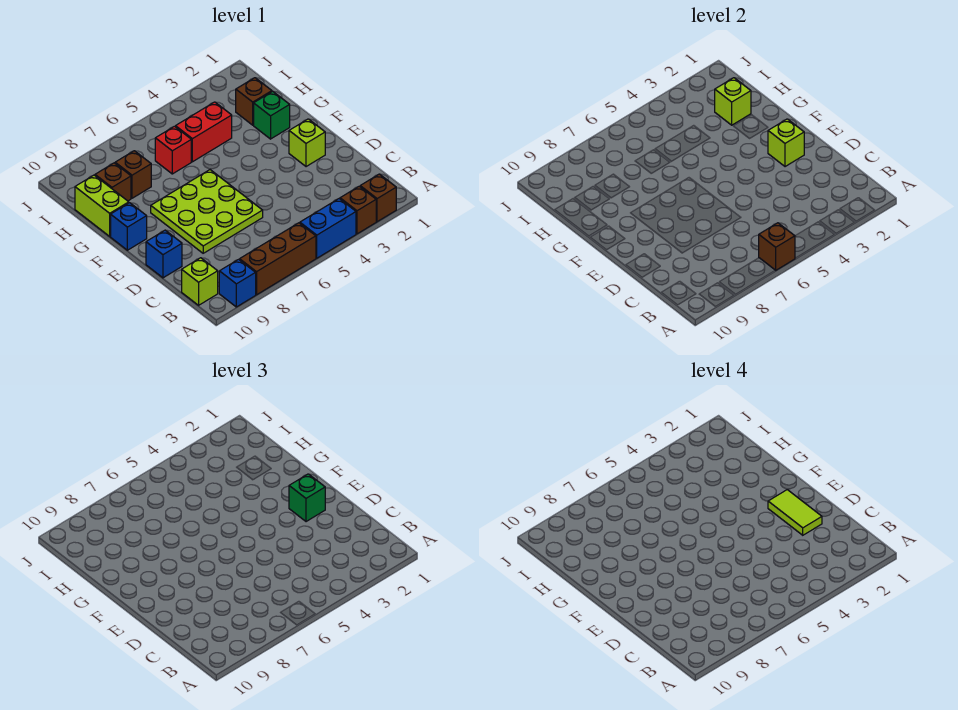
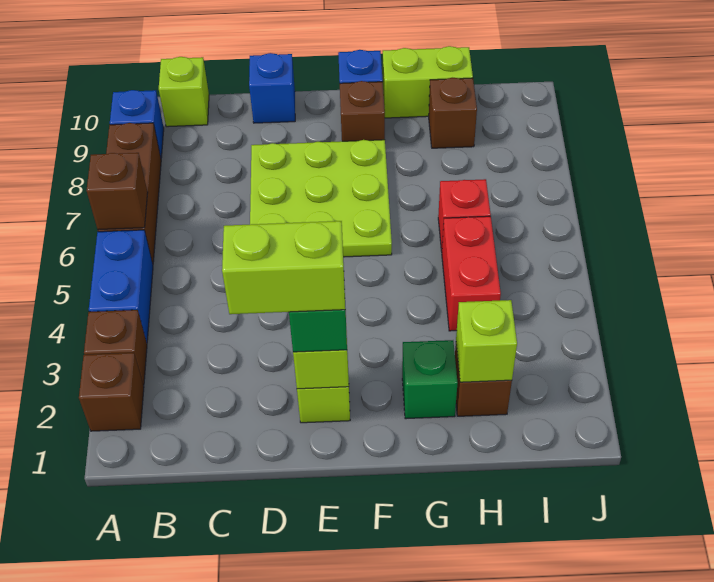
lime 1x2 tile [768,490,822,535] -> lime 1x2 brick [222,221,345,314]
brown 1x1 brick [115,151,151,198] -> brown 1x1 brick moved to [340,81,385,141]

